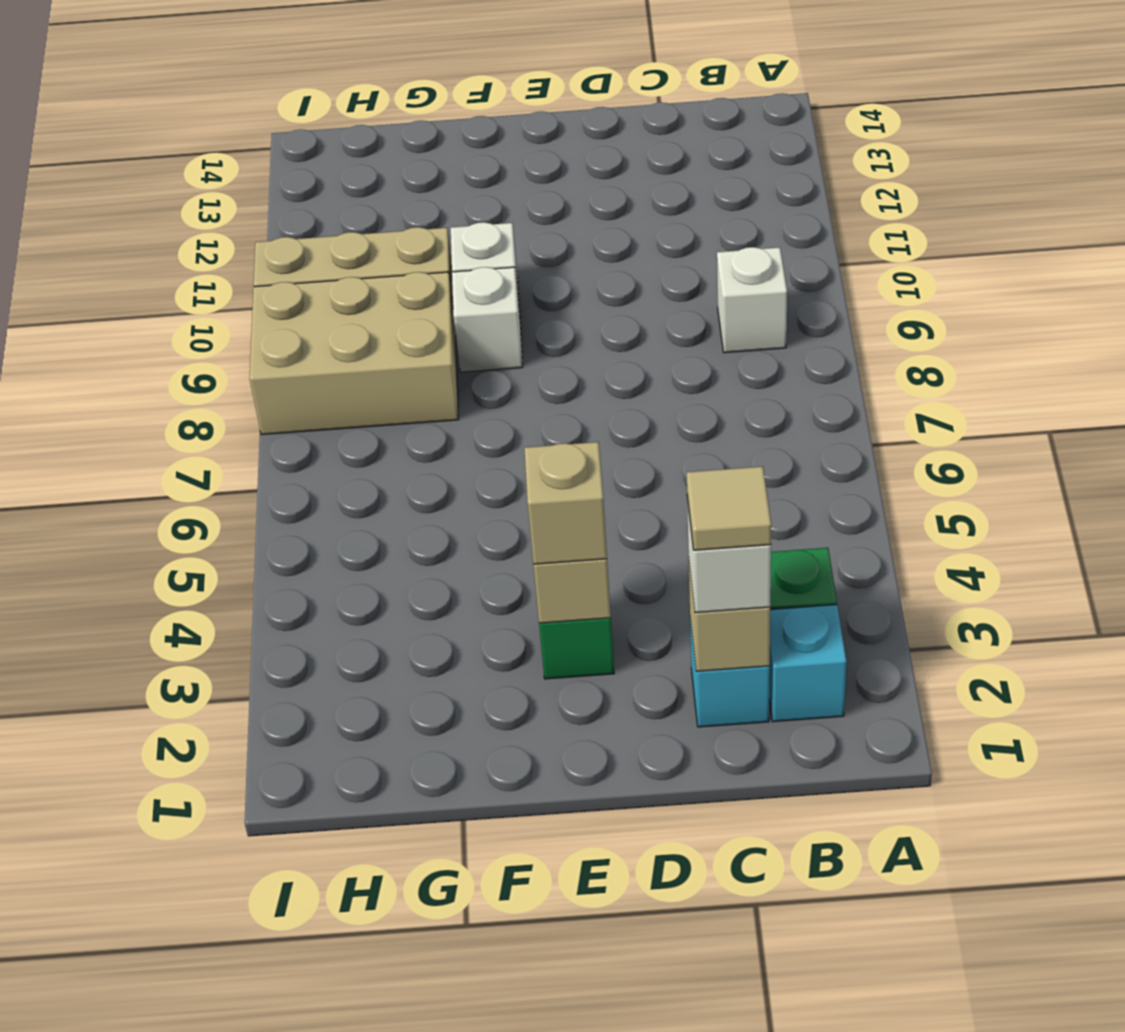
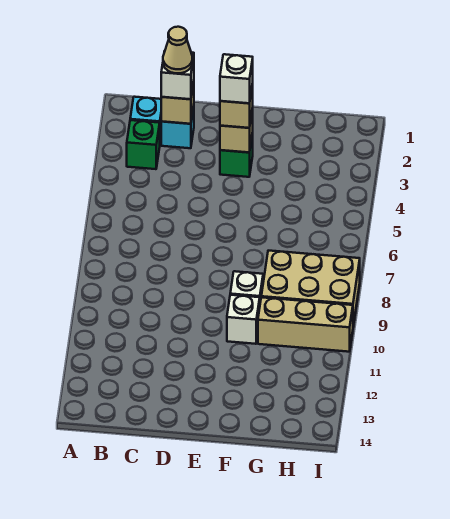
white 1x1 brick [717,247,787,353] -> white 1x1 brick moved to [220,54,253,103]
tan 1x1 tile [687,467,771,550] -> tan 1x1 cone [163,27,193,73]

